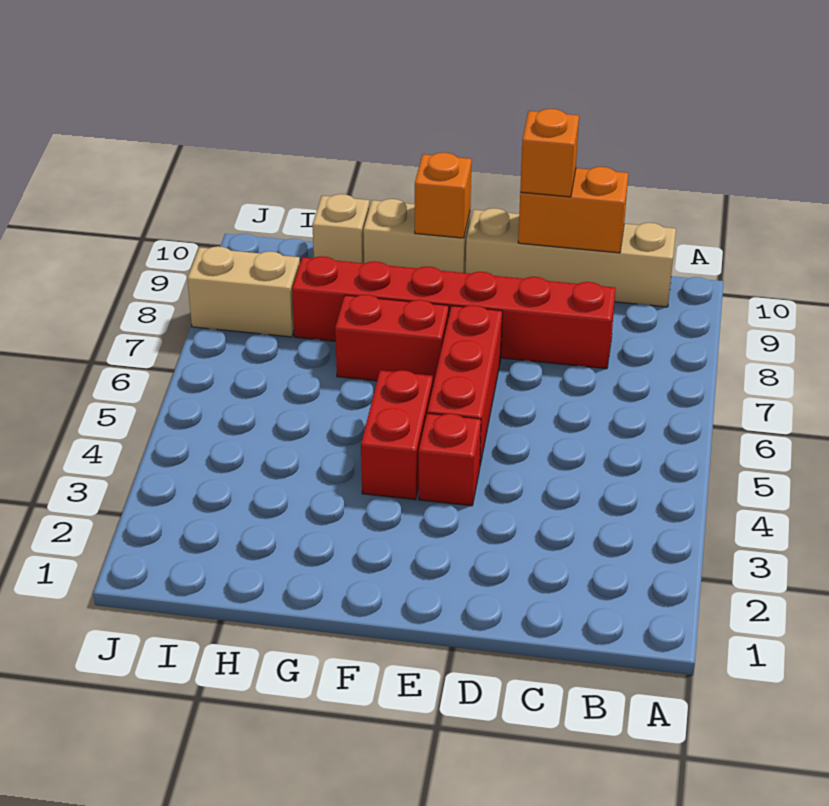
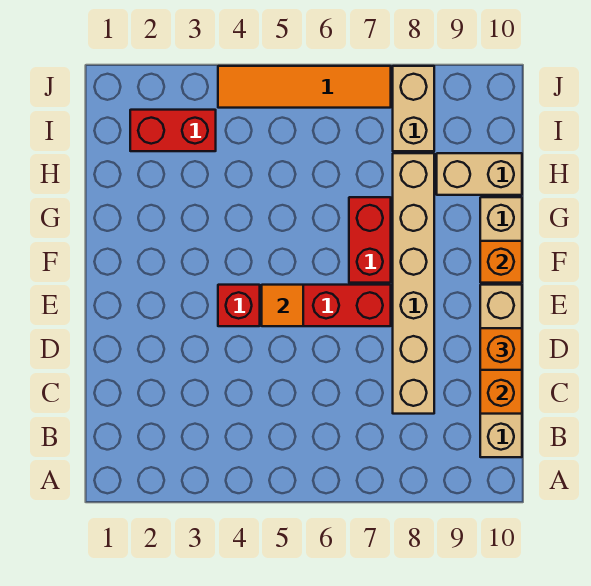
red 1x6 brick [292,256,616,369] -> tan 1x6 brick [393,153,434,414]
none -> orange 1x1 tile [262,285,303,326]
red 1x2 brick [361,370,433,500] -> red 1x2 brick moved to [130,110,216,151]
tan 1x1 brick [312,194,369,263] -> tan 1x2 brick [437,153,522,195]
none -> orange 1x4 tile [218,66,391,108]

